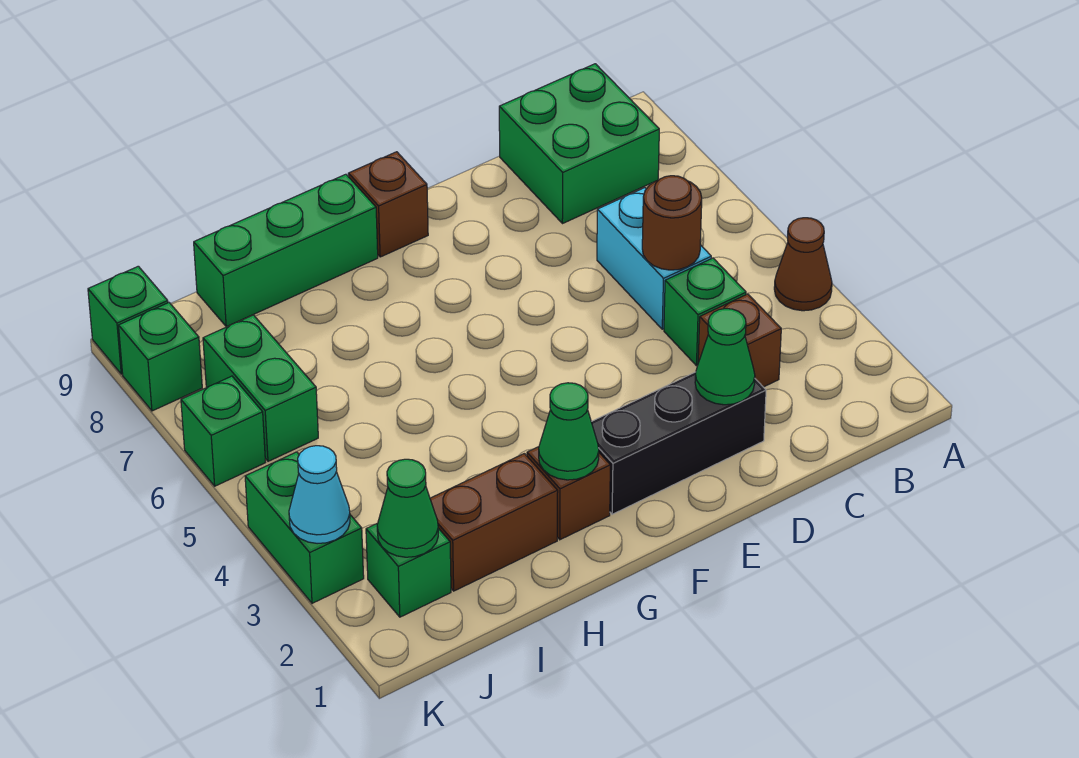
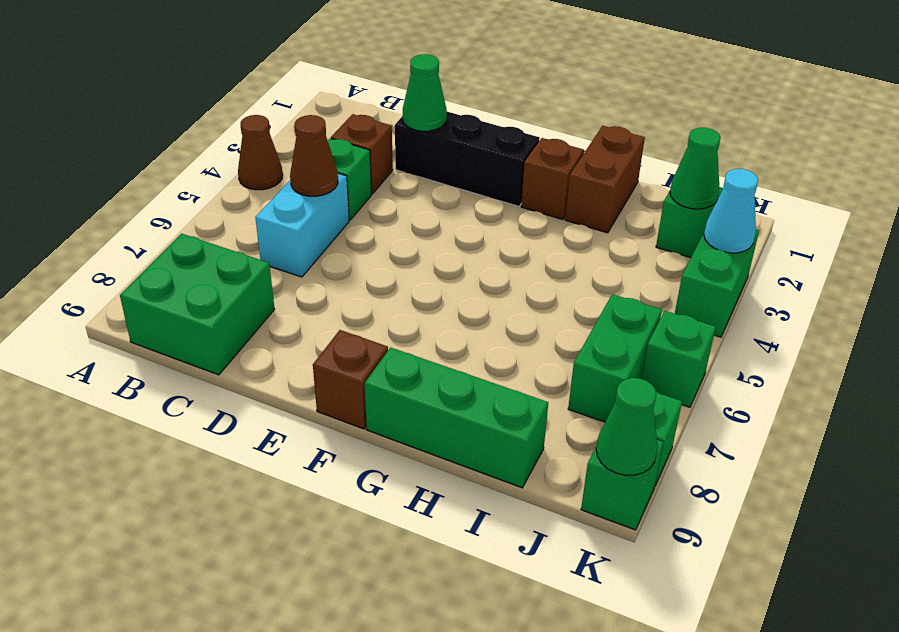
brown 1x1 round brick [642,176,702,270] -> brown 1x1 cone [290,115,338,196]
green 1x1 cone [539,383,599,480] -> green 1x1 cone moved to [596,378,658,475]
brown 1x2 brick [430,454,558,591] -> brown 1x2 brick turned to [565,126,645,233]

